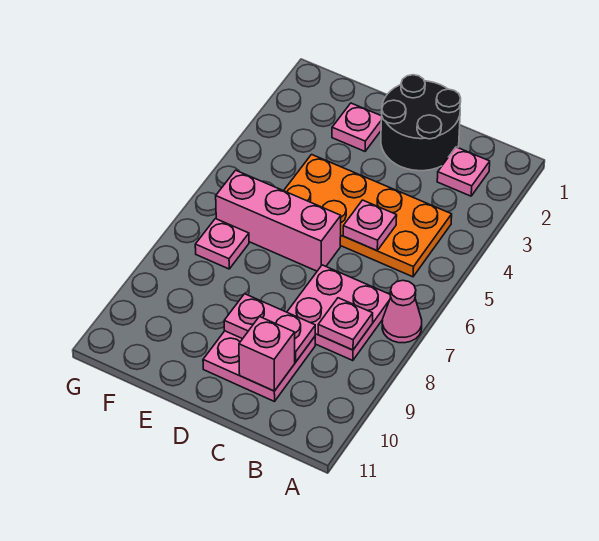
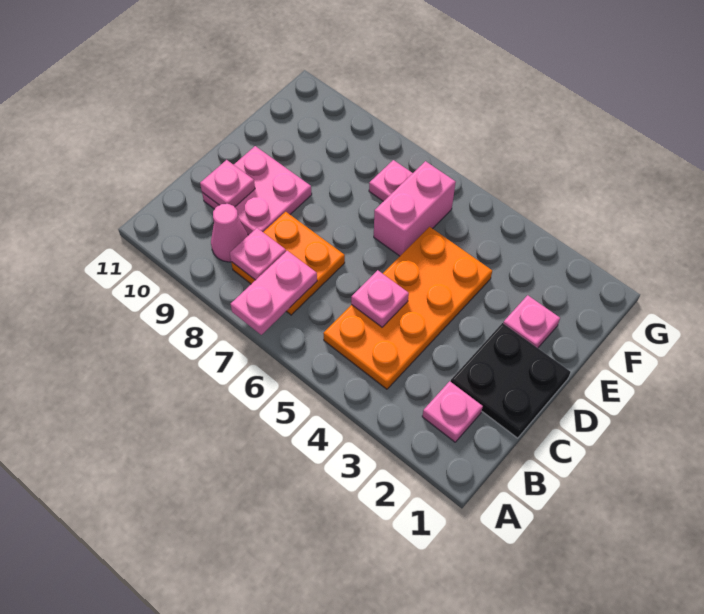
pink 1x1 cone [382,280,422,343] -> pink 1x1 cone moved to [211,204,248,262]
pink 2x2 plate [287,265,391,361] -> orange 2x2 plate [231,212,345,315]
black 2x2 round brick [381,75,461,171] -> black 2x2 plate [451,323,570,438]
pink 1x2 plate [224,294,315,362] -> pink 1x2 plate moved to [231,251,317,335]
pink 1x1 brick [239,316,295,391] -> pink 1x1 plate [200,160,255,207]
pink 1x3 brick [216,170,341,271] -> pink 1x2 brick [374,161,456,256]

